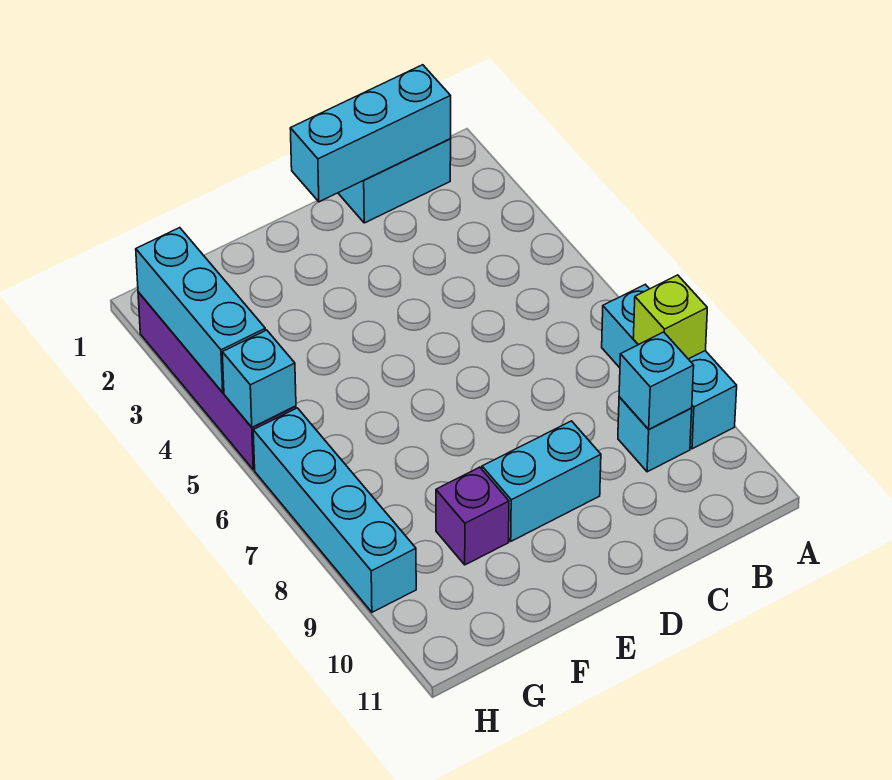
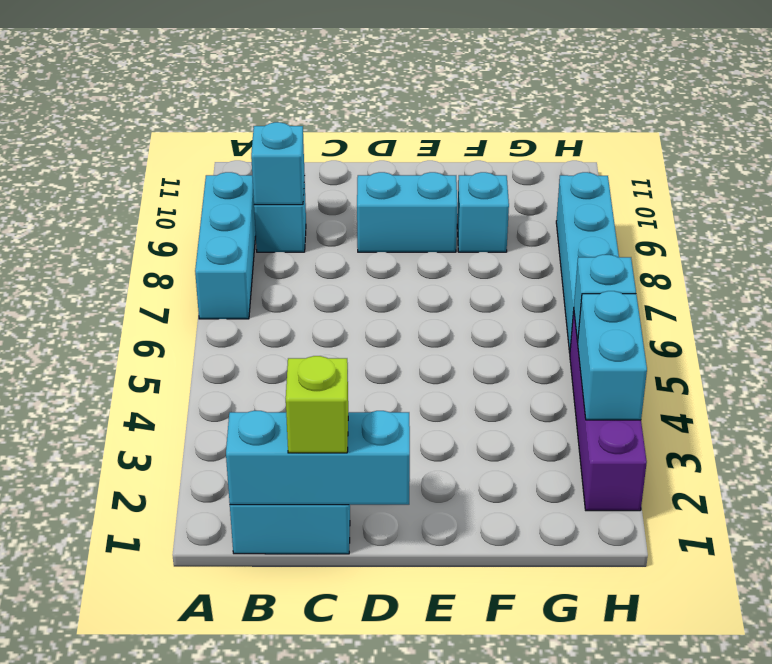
lime 1x1 brick [633,275,707,359] -> lime 1x1 brick moved to [286,356,348,453]
purple 1x1 brick [436,467,509,565] -> cyan 1x1 brick [457,172,509,252]
cyan 1x3 brick [136,228,265,392] -> cyan 1x2 brick [578,291,647,420]

